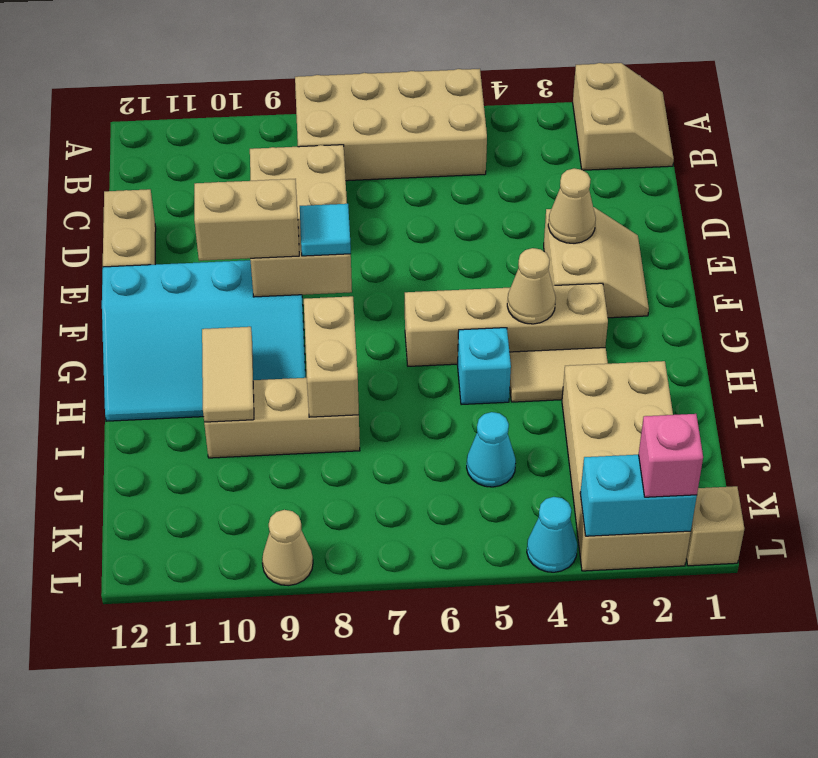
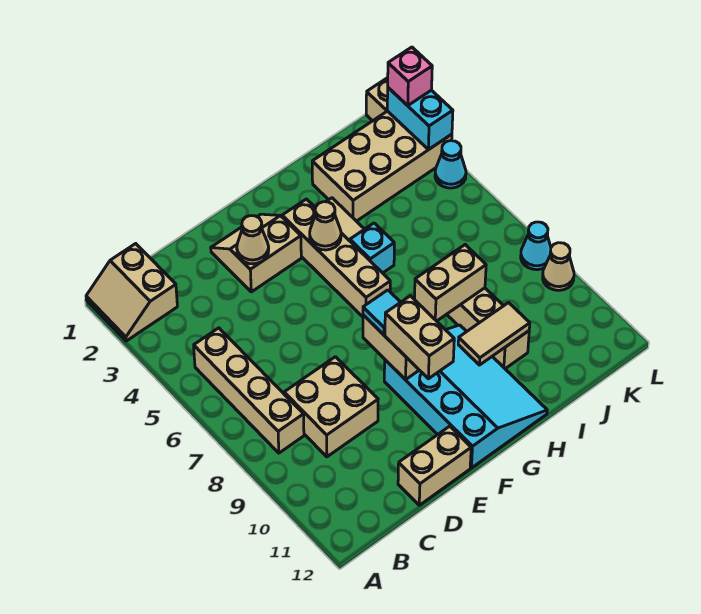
tan 2x2 slope [573,63,674,170] -> tan 2x2 slope turned to [86,244,177,341]
tan 2x4 brick [295,69,487,181] -> tan 1x4 brick [194,328,304,453]
cyan 1x1 cone [467,412,516,487] -> cyan 1x1 cone moved to [521,222,551,270]

